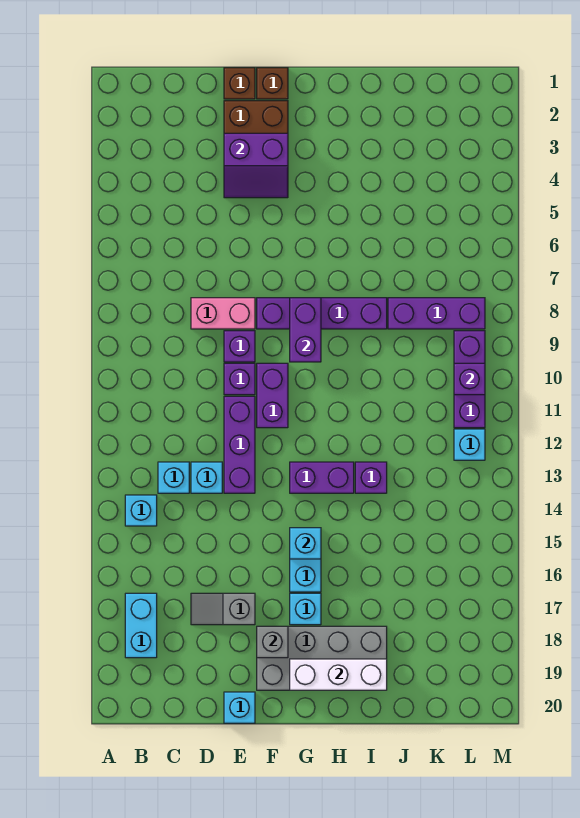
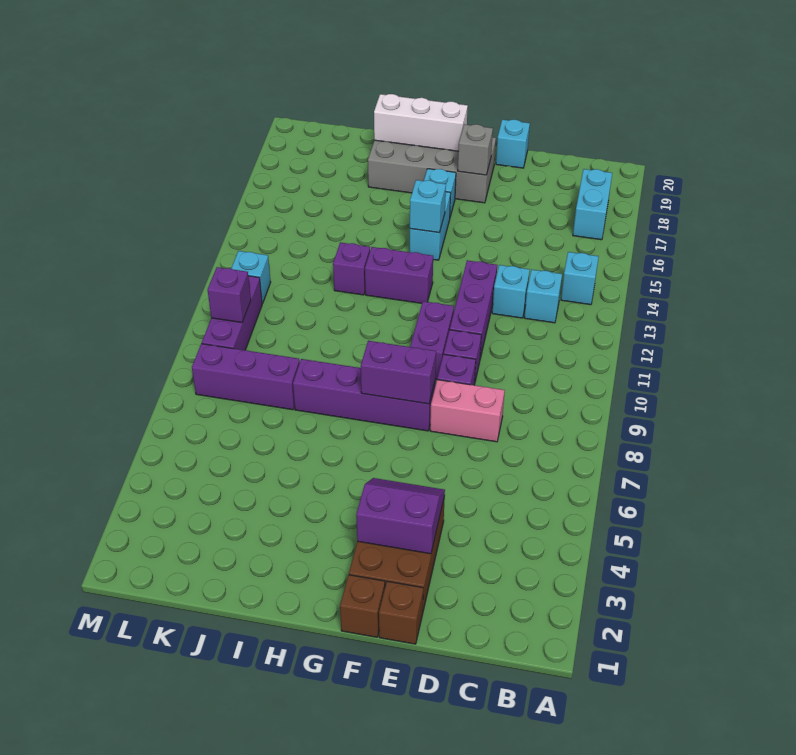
grey 1x2 slope [191,593,255,625] -> none
purple 1x2 brick [290,298,321,362] -> purple 1x2 brick turned to [361,341,436,404]

